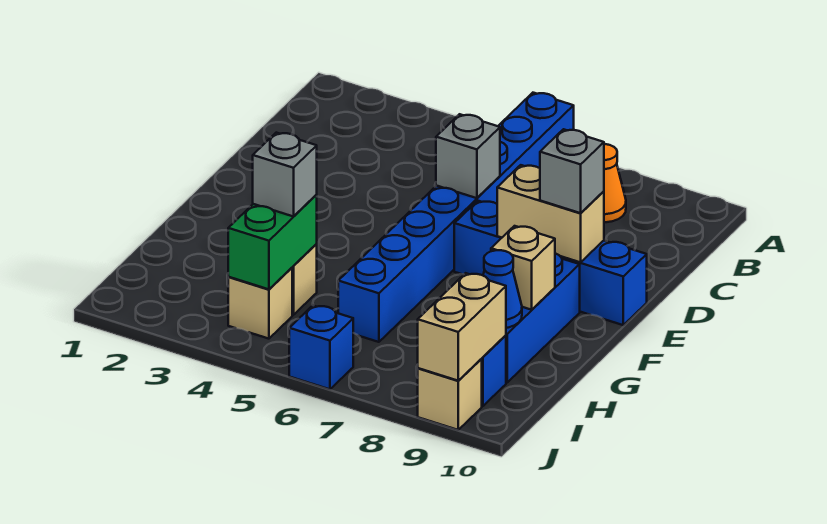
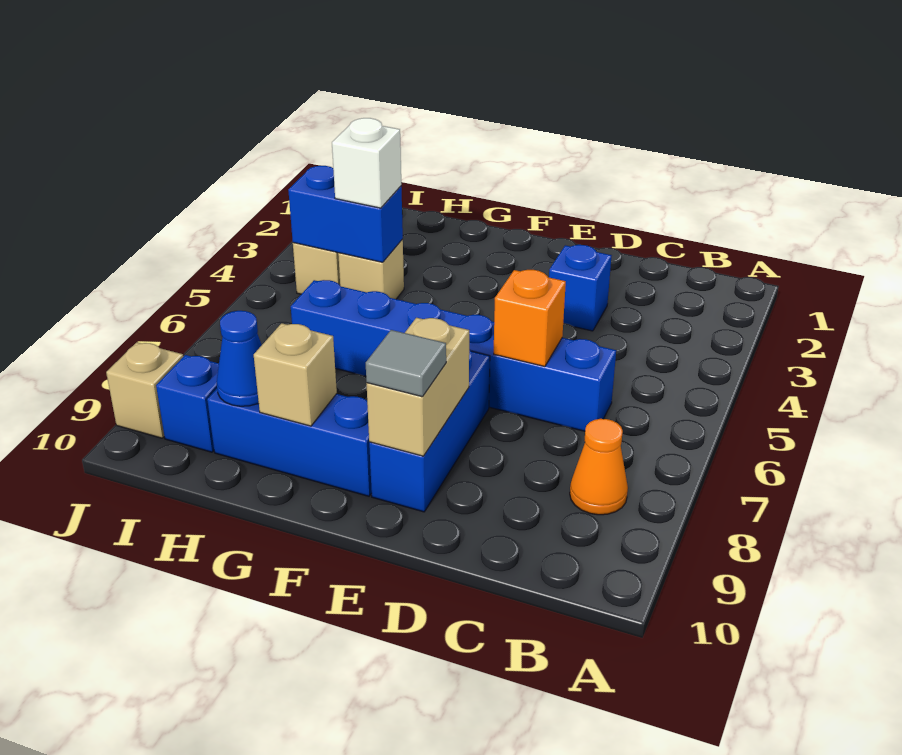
blue 1x8 brick [338,93,574,342] -> blue 1x6 brick [291,280,616,431]
grey 1x1 brick [436,114,500,198] -> orange 1x1 brick [494,270,566,367]
blue 1x4 brick [454,201,647,325] -> blue 1x3 brick [369,350,490,512]
grey 1x1 brick [540,129,604,213] -> grey 1x1 tile [366,330,446,397]
green 1x2 brick [228,195,317,289] -> blue 1x2 brick [288,166,403,262]
grey 1x1 brick [253,133,317,217] -> white 1x1 brick [332,118,401,208]
tan 1x2 brick [418,273,506,381] -> none
blue 1x1 brick [289,305,353,389] -> blue 1x1 brick moved to [549,245,612,331]

